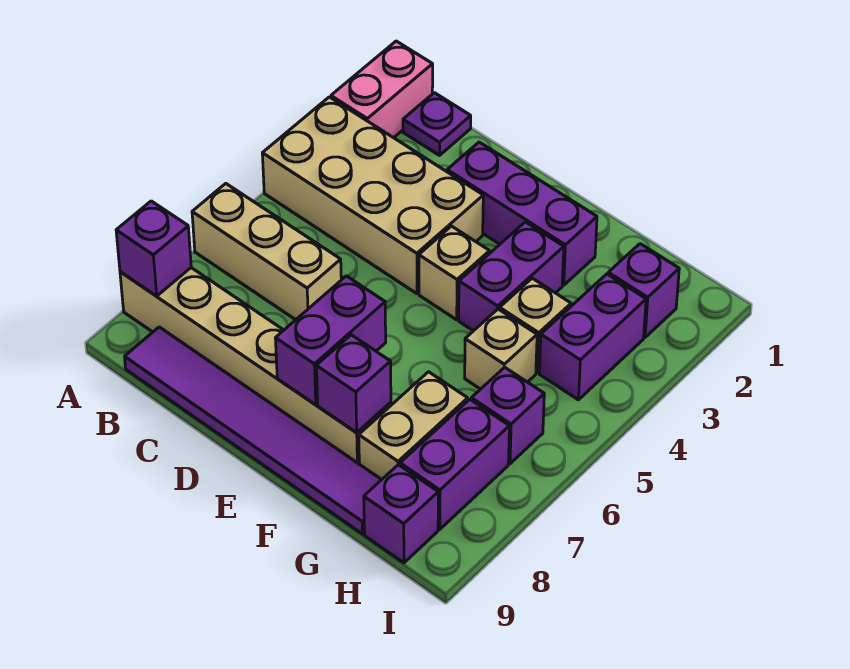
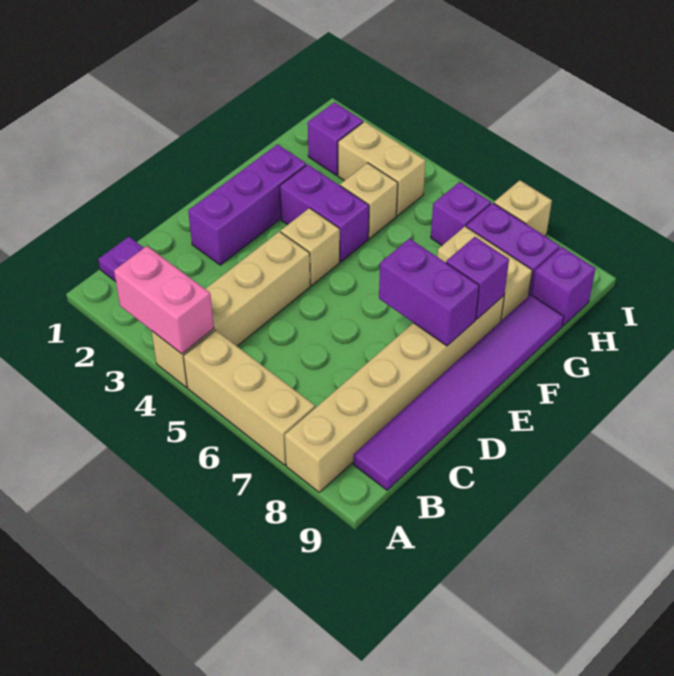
pink 1x2 brick [331,41,433,138] -> pink 1x2 brick moved to [114,246,214,354]
tan 2x4 brick [262,97,483,294] -> tan 1x4 brick [152,232,310,387]
tan 1x3 brick [192,184,341,320] -> tan 1x3 brick turned to [184,330,315,465]
purple 1x1 brick [116,201,191,296] -> none
tan 1x1 brick [465,309,537,389] -> tan 1x1 brick moved to [494,180,552,236]
purple 1x2 brick [539,274,646,400] -> tan 1x2 brick [338,121,426,216]

